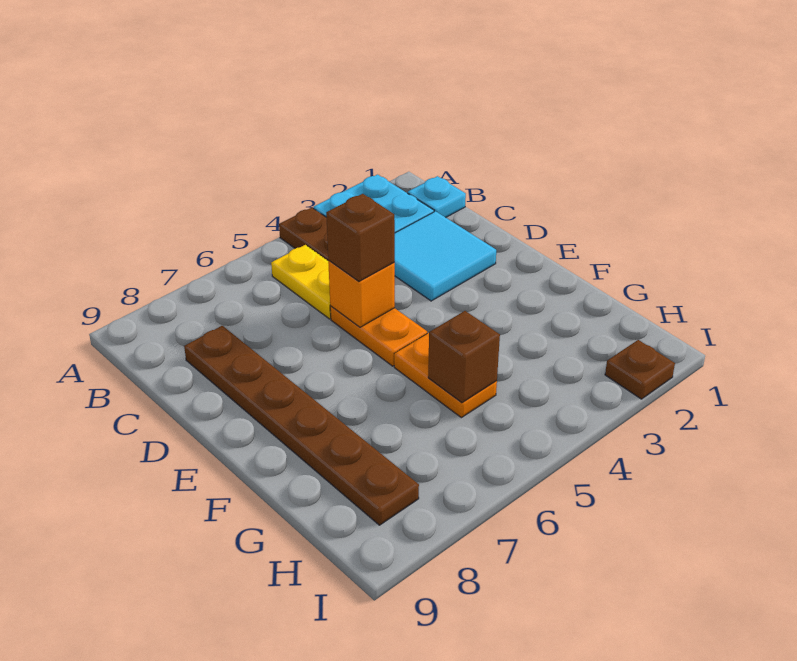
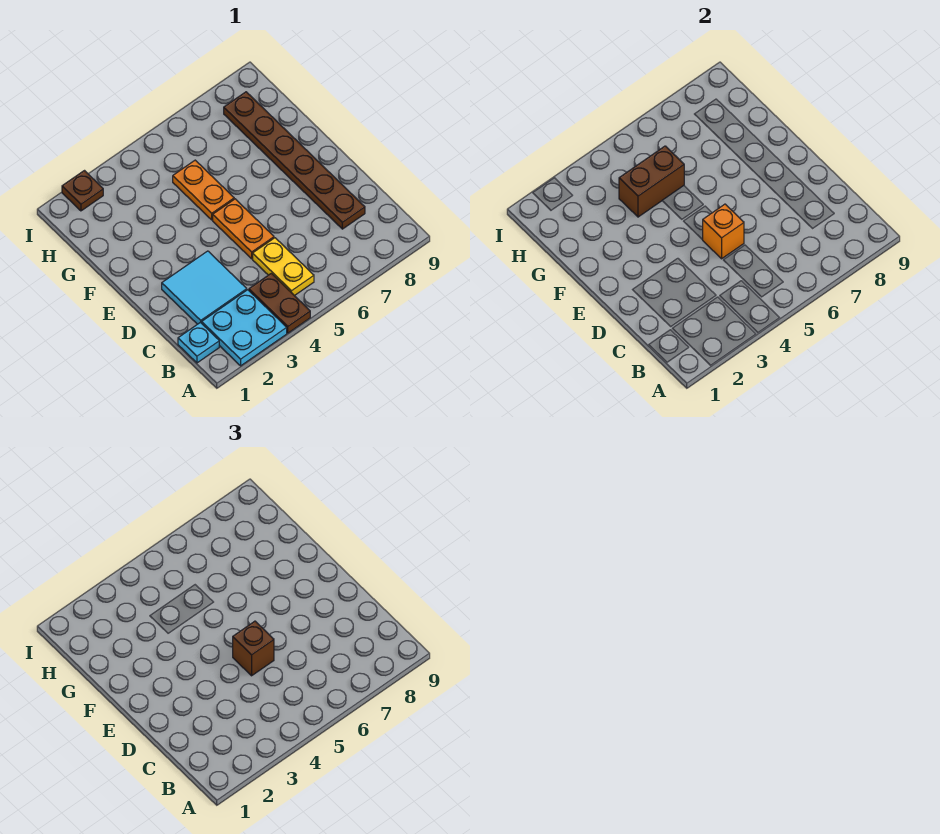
brown 1x1 brick [428,311,500,403] -> brown 1x2 brick [619,146,684,217]

